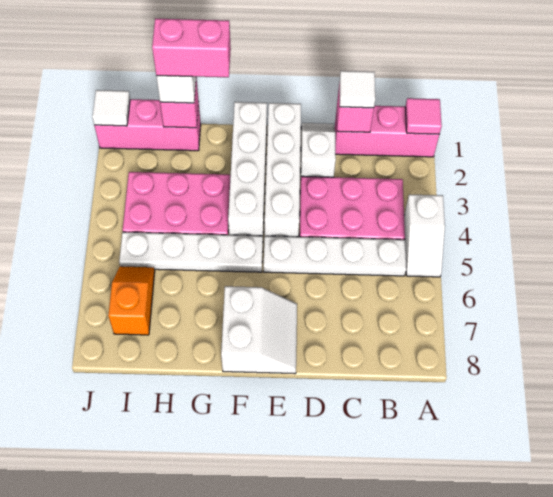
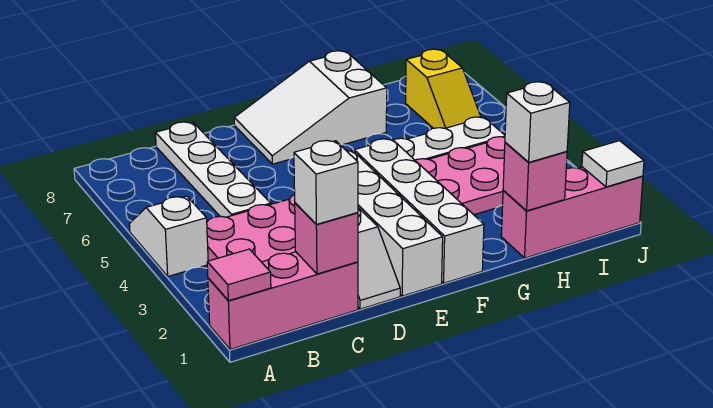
white 1x4 plate [264,236,406,276] -> white 1x4 plate turned to [155,122,271,217]
white 1x1 tile [340,71,375,108] -> white 1x1 brick [294,140,358,224]
white 2x2 slope [221,286,297,374] -> white 2x3 slope [234,51,387,164]
pink 1x2 brick [152,19,231,77] -> none
orange 1x2 slope [108,266,155,335] -> yellow 1x2 slope [406,49,481,128]

